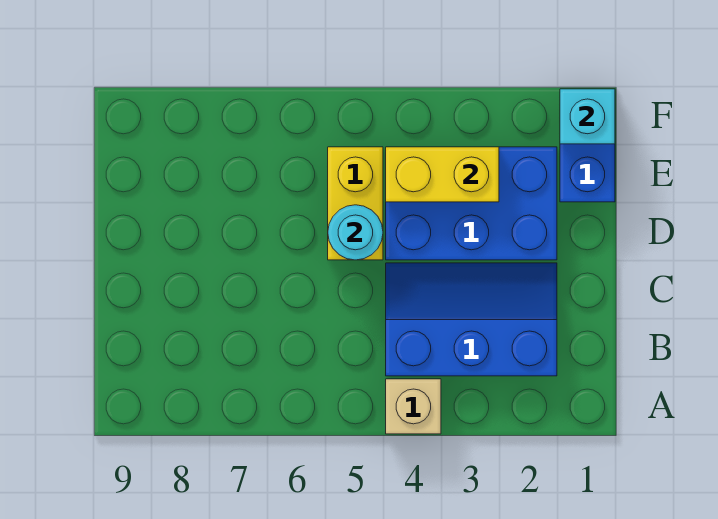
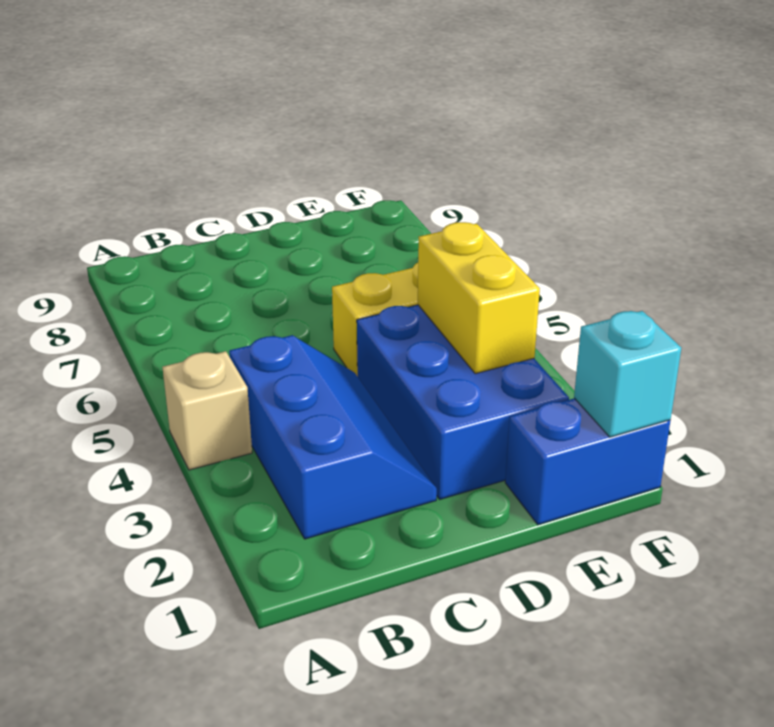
cyan 1x1 round brick [328,205,383,260] -> none

